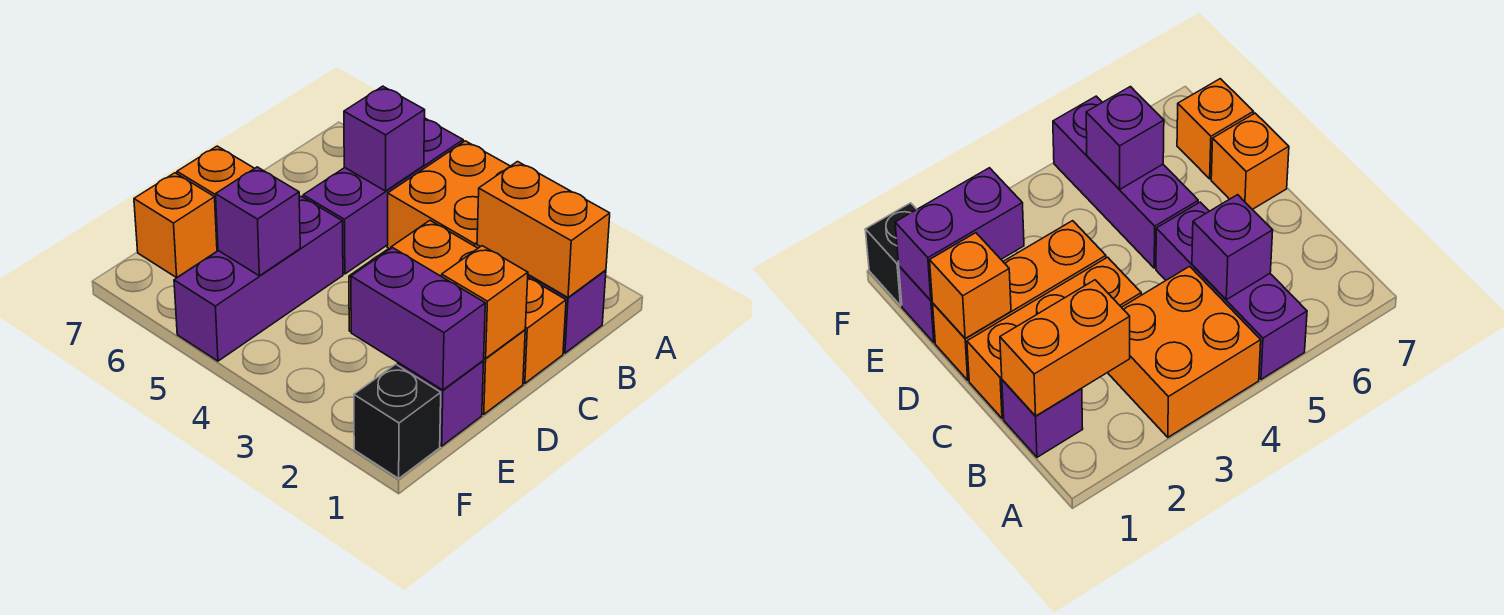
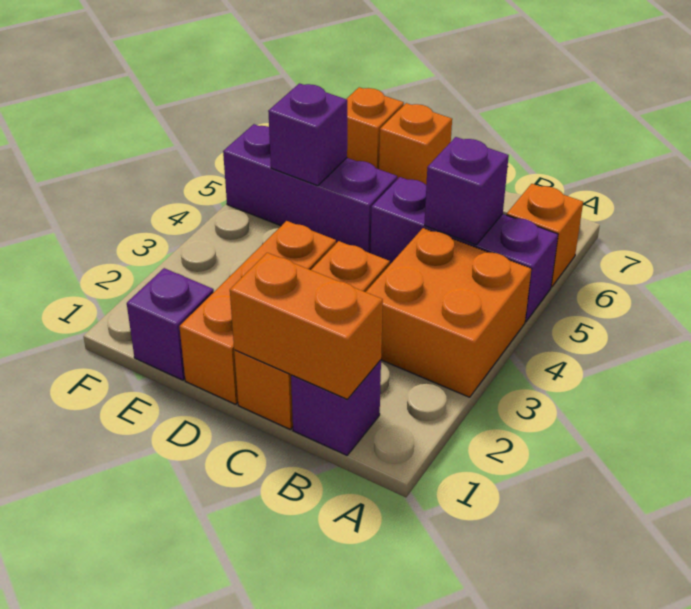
orange 1x2 brick [477,162,610,297] -> orange 1x2 brick turned to [230,253,383,399]
orange 1x1 brick [442,246,528,358] -> orange 1x1 brick moved to [507,184,583,287]
purple 1x2 brick [351,248,485,390] -> none
black 1x1 brick [354,364,441,478] -> none

